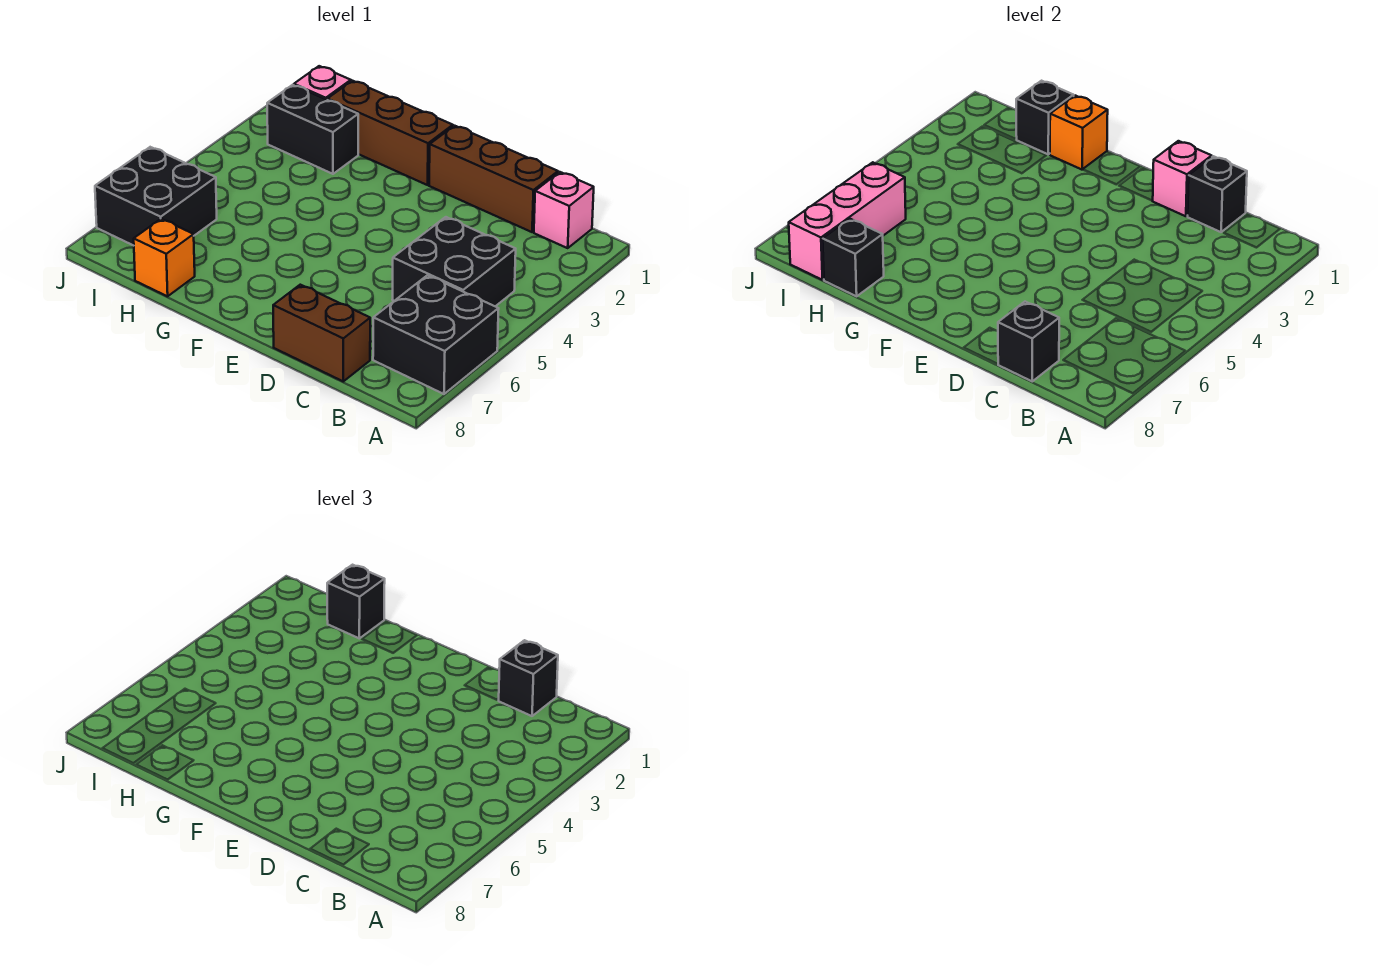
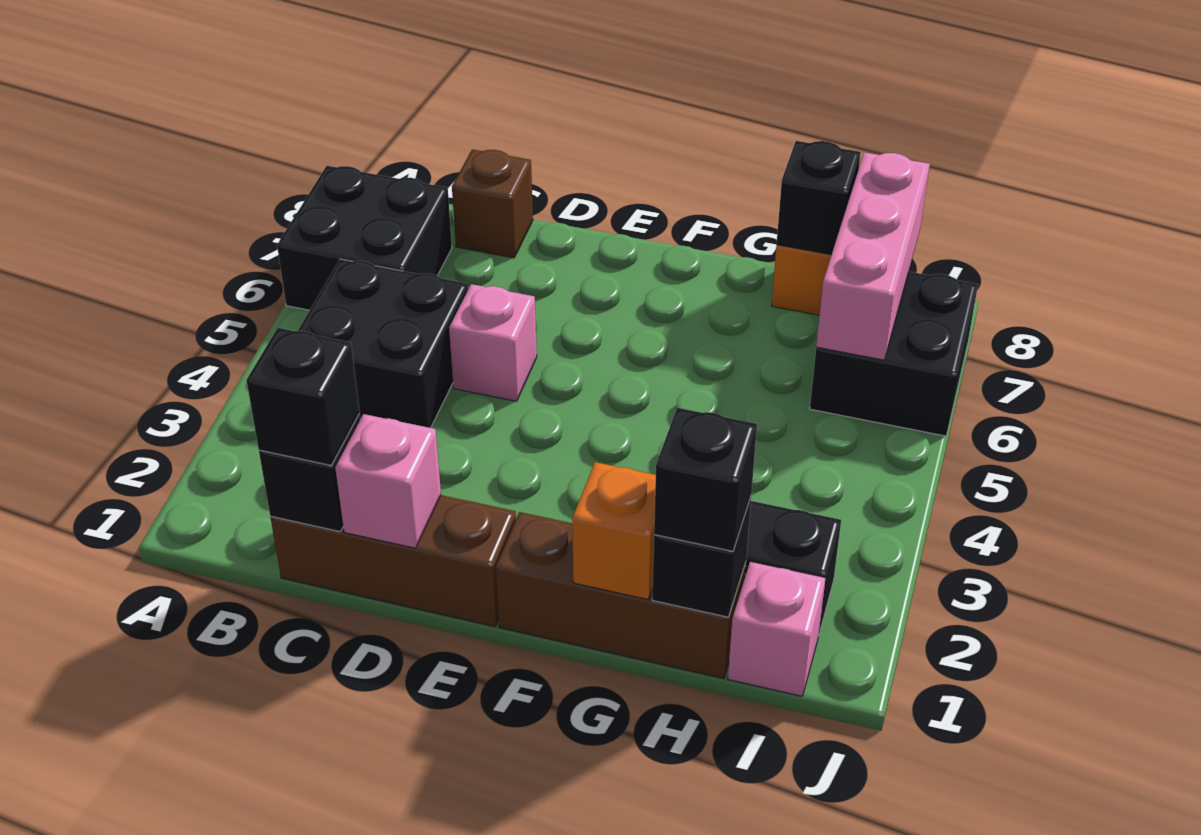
pink 1x1 brick [534,172,594,248] -> pink 1x1 brick moved to [449,284,537,401]
brown 1x2 brick [273,285,370,381] -> brown 1x1 brick [452,149,533,258]
black 1x1 brick [998,302,1059,381] -> none

